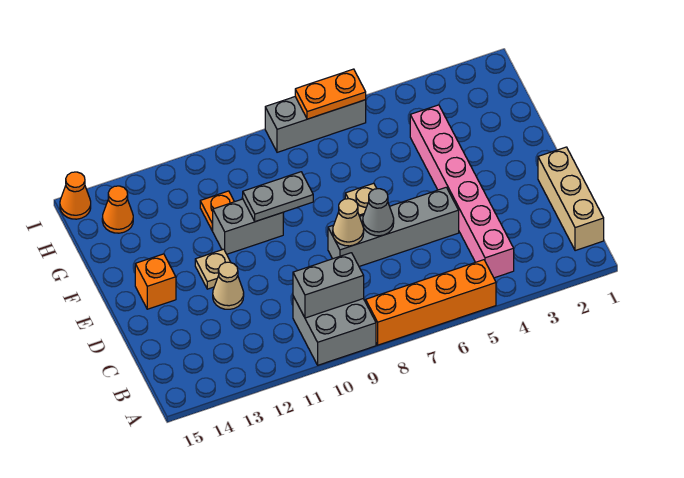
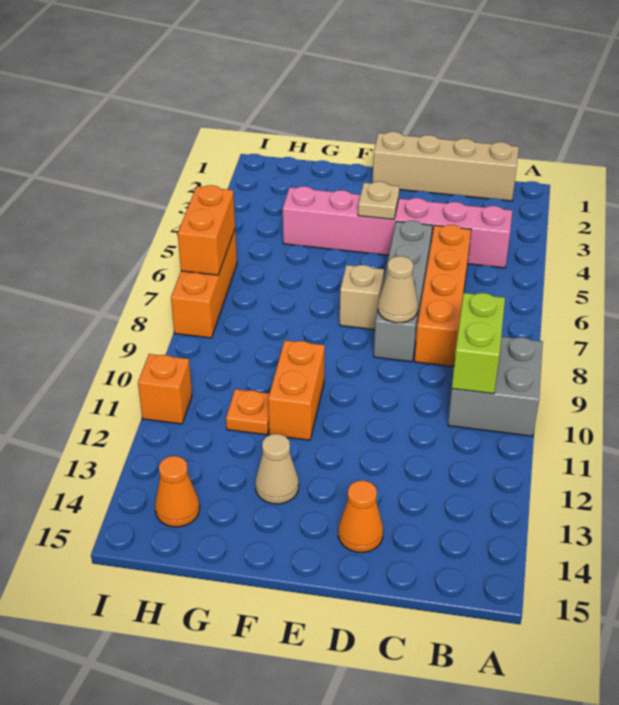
orange 1x4 brick [366,260,496,345] -> orange 1x4 brick moved to [415,225,471,367]
tan 1x3 brick [538,147,604,251] -> tan 1x4 brick [372,132,519,201]
grey 1x2 brick [293,253,364,318] -> lime 1x2 brick [452,293,505,394]
grey 1x1 cone [363,189,394,236] -> none
tan 1x1 cone [213,262,244,309] -> tan 1x1 cone moved to [255,434,299,504]
tan 1x1 plate [195,249,231,289] -> tan 1x1 plate moved to [358,182,399,219]
orange 1x1 brick [135,254,176,309] -> orange 1x1 brick moved to [138,354,192,424]
grey 1x2 plate [243,172,313,222] -> none
grey 1x2 brick [212,199,283,254] -> orange 1x2 brick [268,340,325,440]
grey 1x3 brick [265,97,366,152] -> orange 1x3 brick [171,230,237,338]
orange 1x2 plate [295,69,366,119] -> orange 1x2 brick [178,185,235,275]
orange 1x1 cone [60,172,91,219] -> orange 1x1 cone moved to [338,481,383,552]

